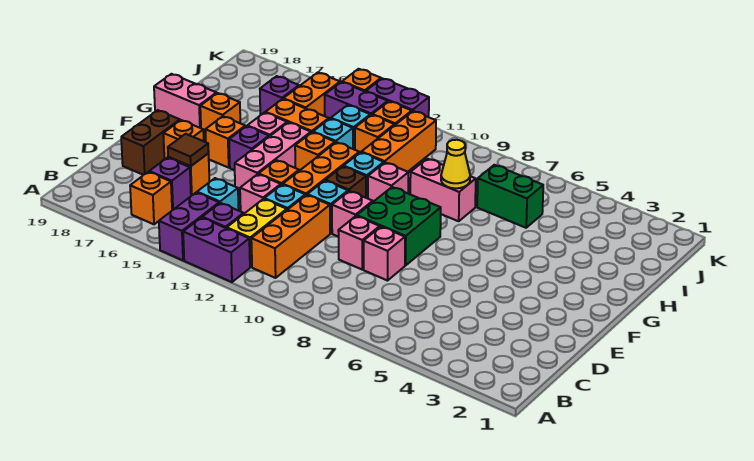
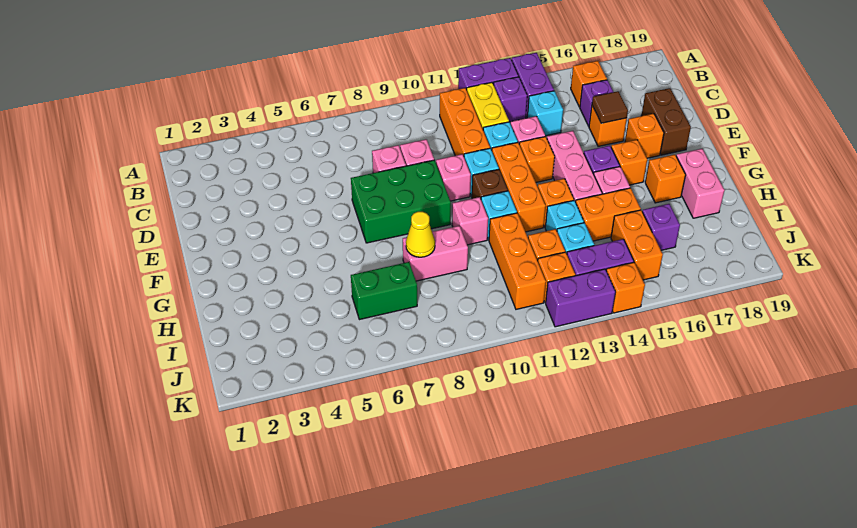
green 2x2 brick [357,187,441,265] -> green 2x3 brick [351,160,451,243]
pink 1x2 brick [154,74,217,128] -> pink 1x2 brick turned to [676,149,725,218]

